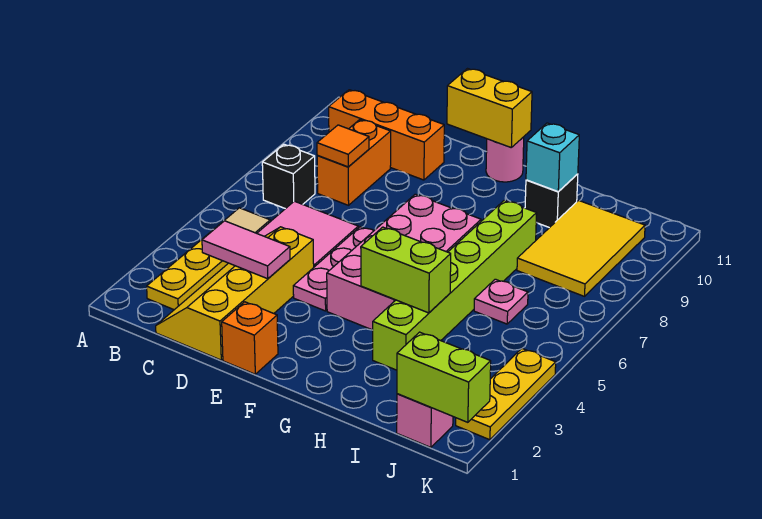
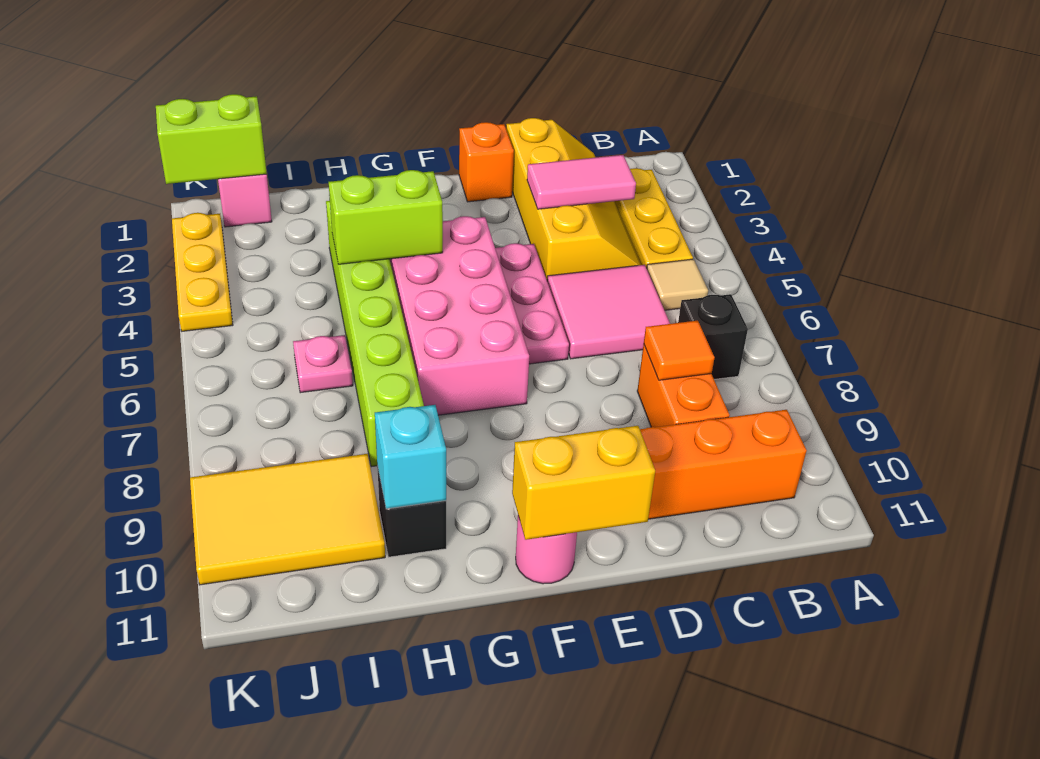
yellow 2x3 tile [517,200,645,296] -> yellow 2x3 tile turned to [190,454,385,585]

